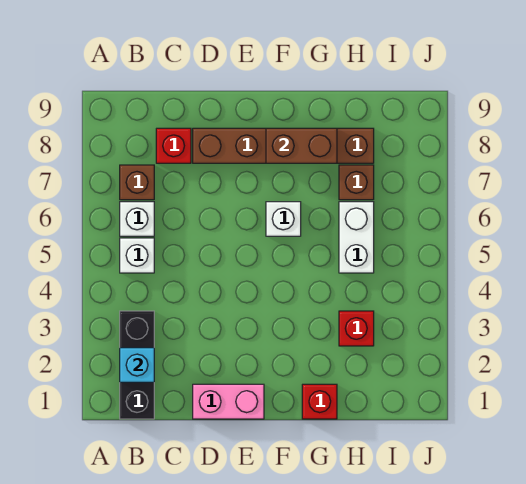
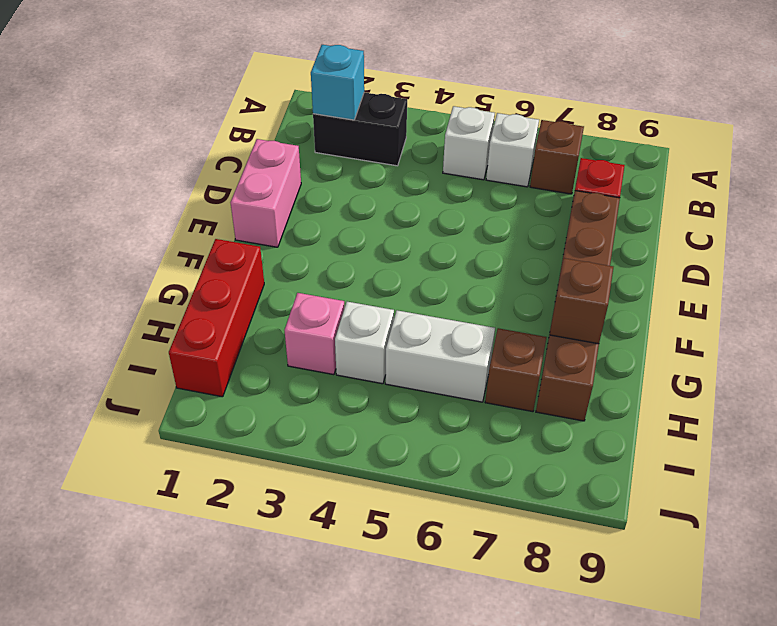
black 1x3 brick [120,311,154,419] -> black 1x2 brick [313,92,407,166]
white 1x1 brick [266,202,301,236] -> white 1x1 brick moved to [335,302,394,384]
brown 1x2 brick [266,128,337,163] -> brown 1x1 brick [550,258,613,344]
red 1x1 brick [302,384,337,419] -> red 1x3 brick [169,239,264,397]
red 1x1 brick [339,311,374,346] -> pink 1x1 brick [284,293,344,375]

